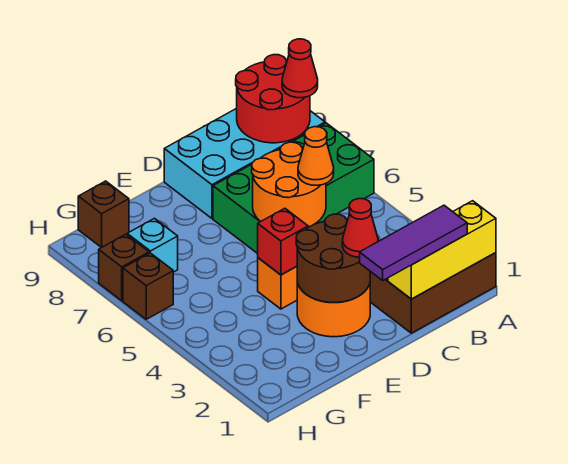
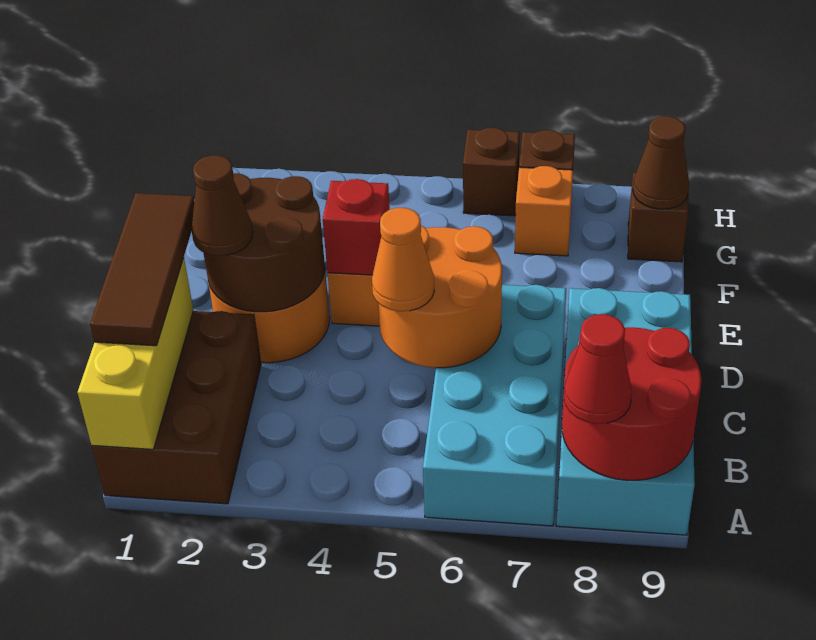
green 2x4 brick [213,123,374,254] -> cyan 2x4 brick [423,285,566,526]
purple 1x3 tile [360,205,467,280] -> brown 1x3 tile [90,193,194,346]
red 1x1 cone [342,199,378,257] -> brown 1x1 cone [192,155,253,256]
cyan 1x1 brick [127,218,178,272] -> orange 1x1 brick [515,166,573,256]
none -> brown 1x1 cone [633,116,689,209]

